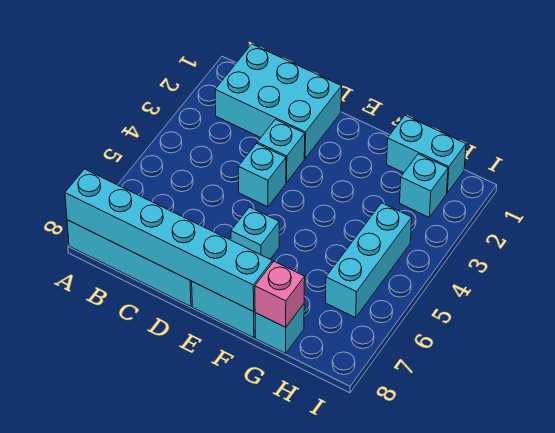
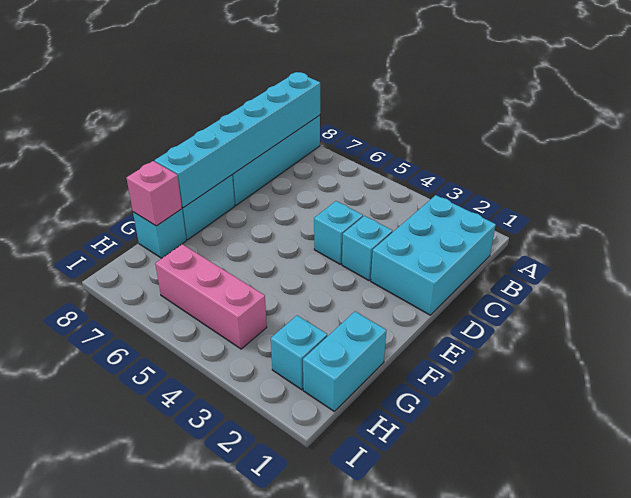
cyan 1x1 brick [231,207,279,259] -> none
cyan 1x3 brick [325,203,412,318] -> pink 1x3 brick [155,244,267,349]

